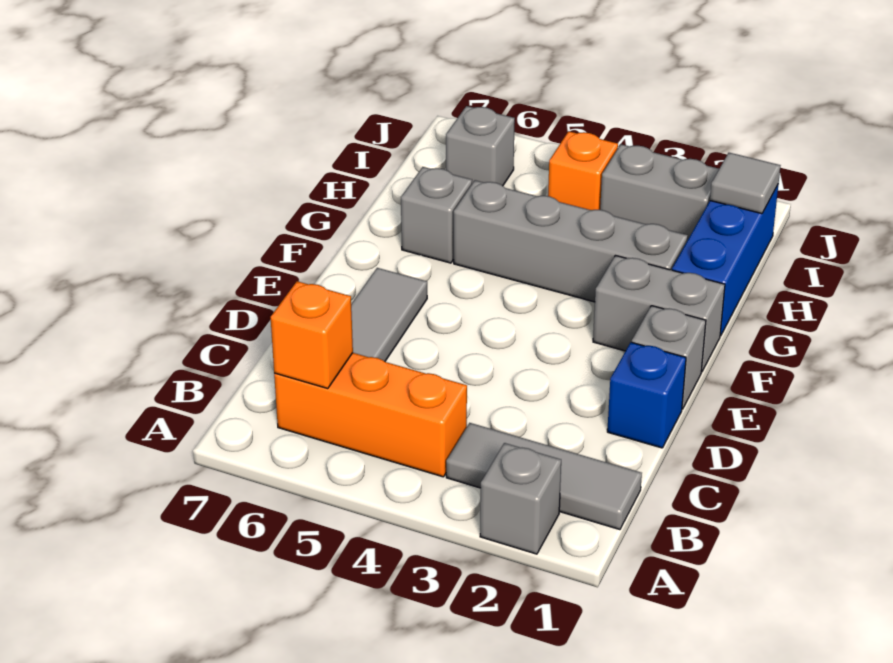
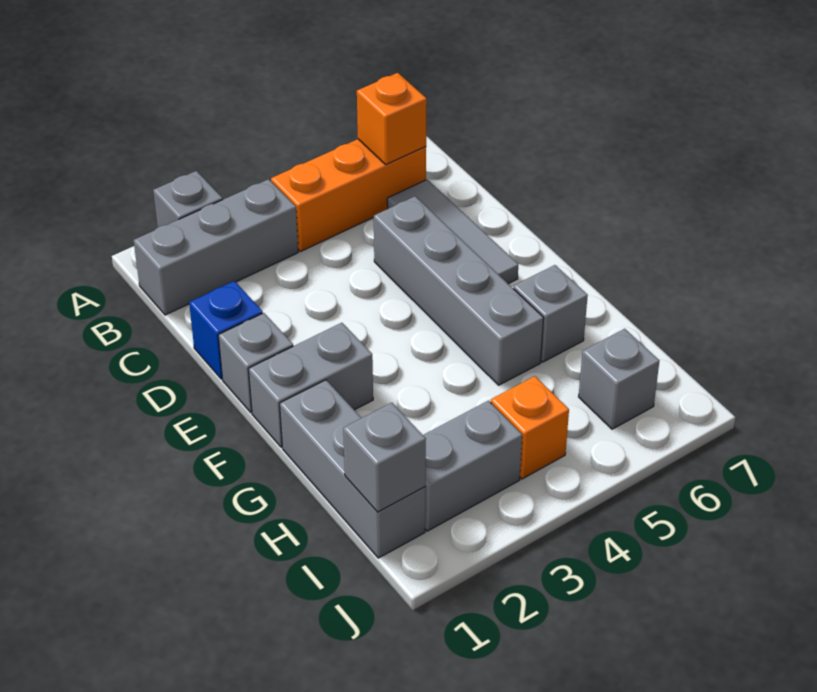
grey 1x3 tile [446,423,642,530] -> grey 1x3 brick [134,179,298,315]
blue 1x3 brick [672,185,778,336] -> grey 1x3 brick [280,380,425,558]
grey 1x4 brick [454,180,688,302] -> grey 1x4 brick turned to [374,196,544,385]
grey 1x1 tile [710,153,781,214] -> grey 1x1 brick [343,403,426,512]

